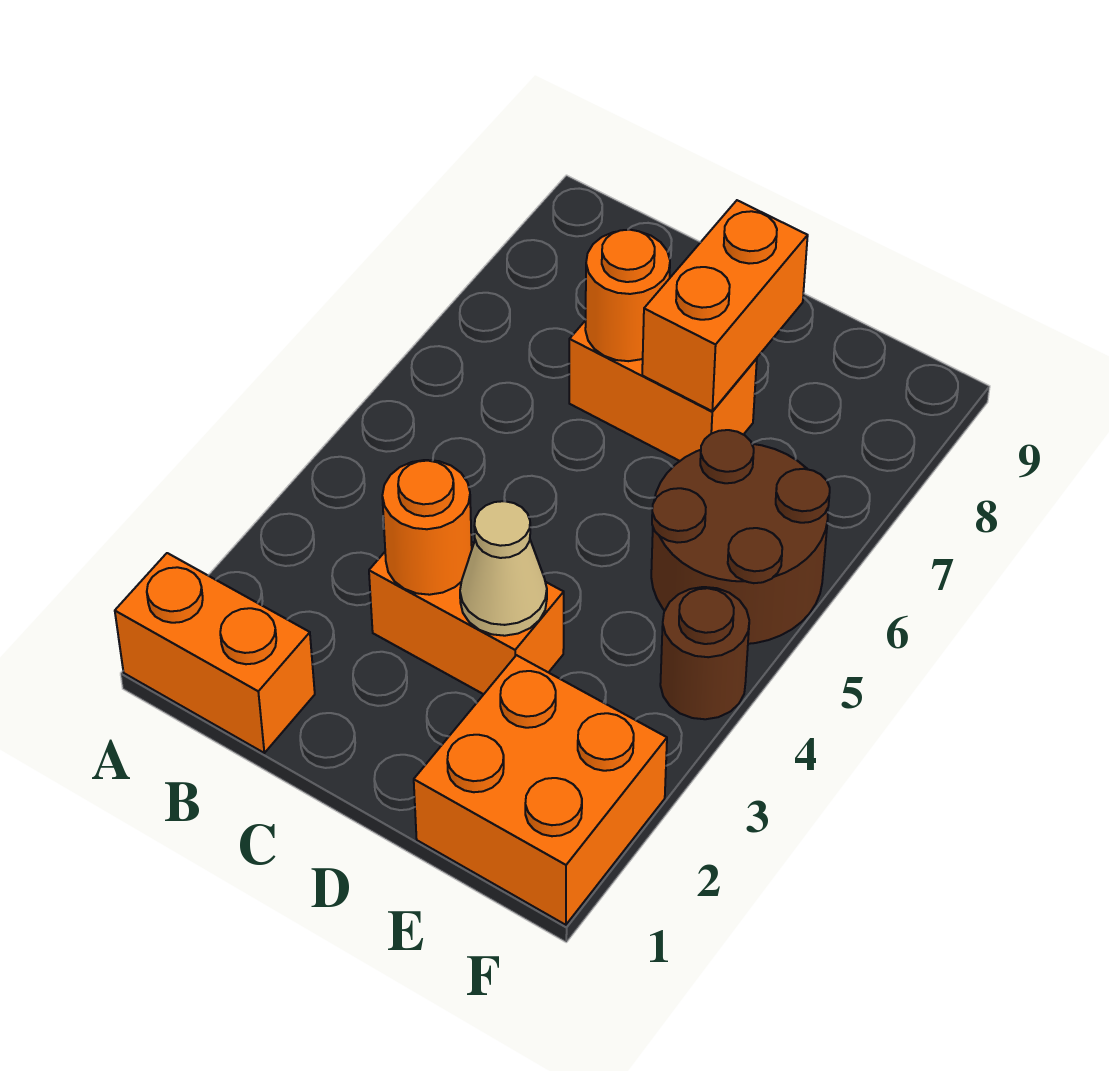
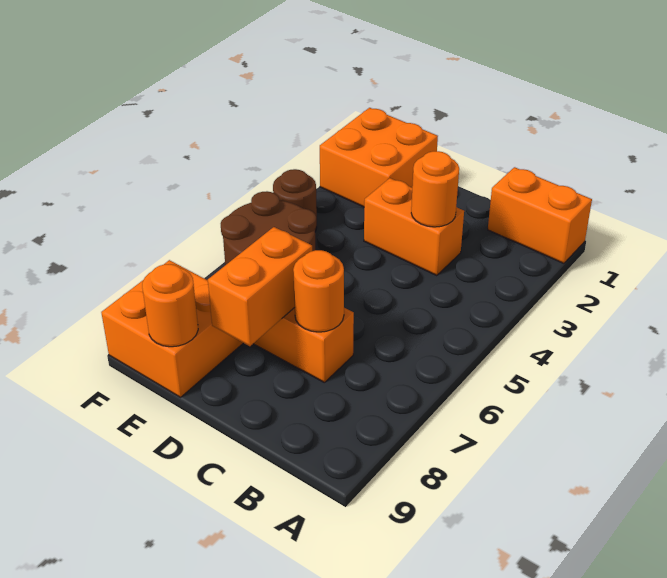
tan 1x1 cone [460,501,547,636] -> none
none -> orange 2x2 brick [101,260,243,397]
none -> orange 1x1 round brick [142,264,198,347]

